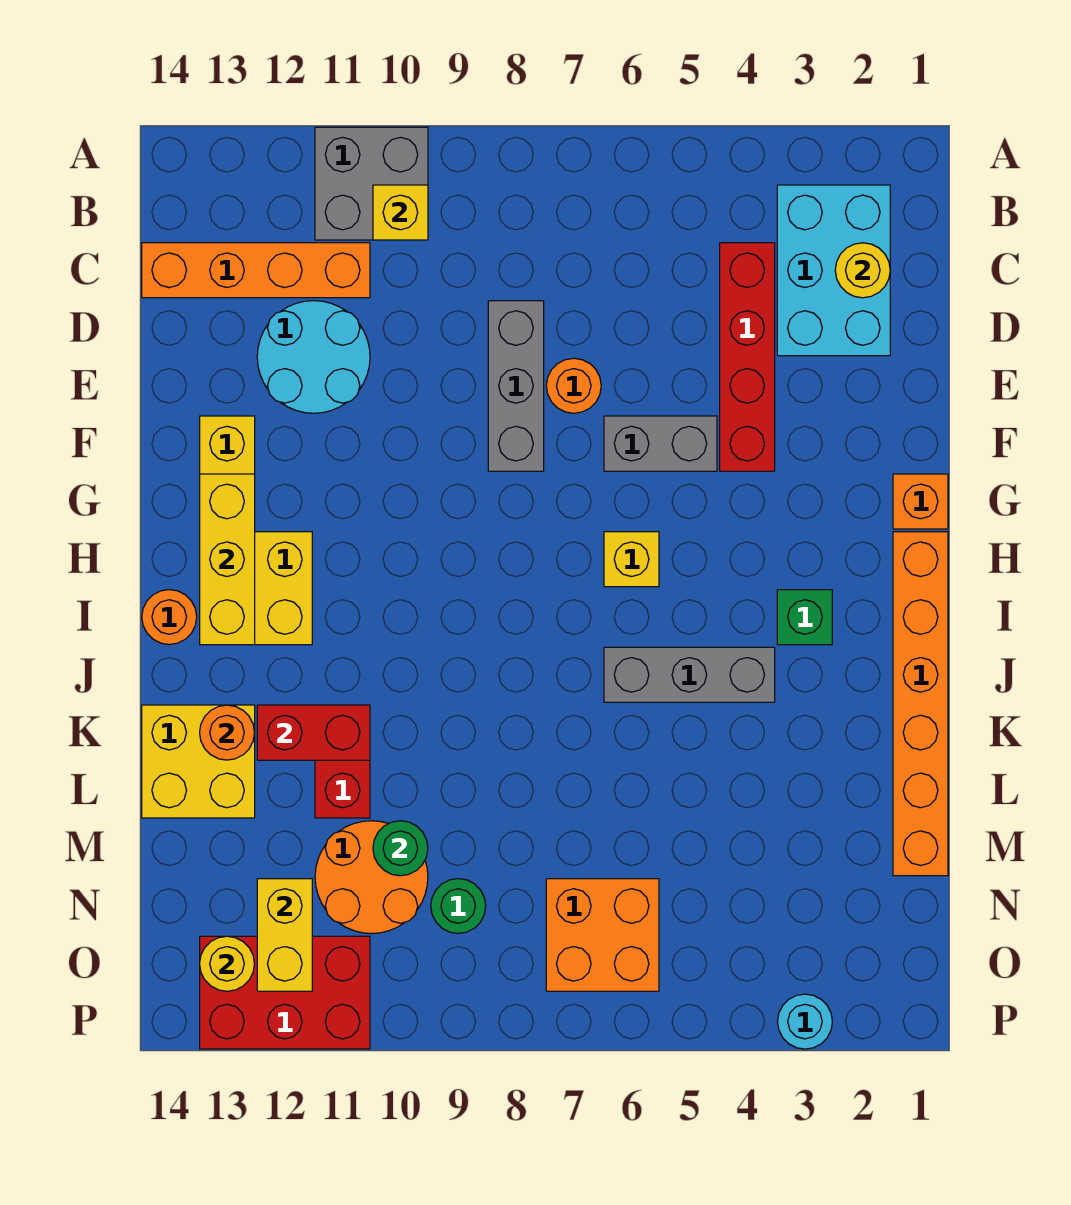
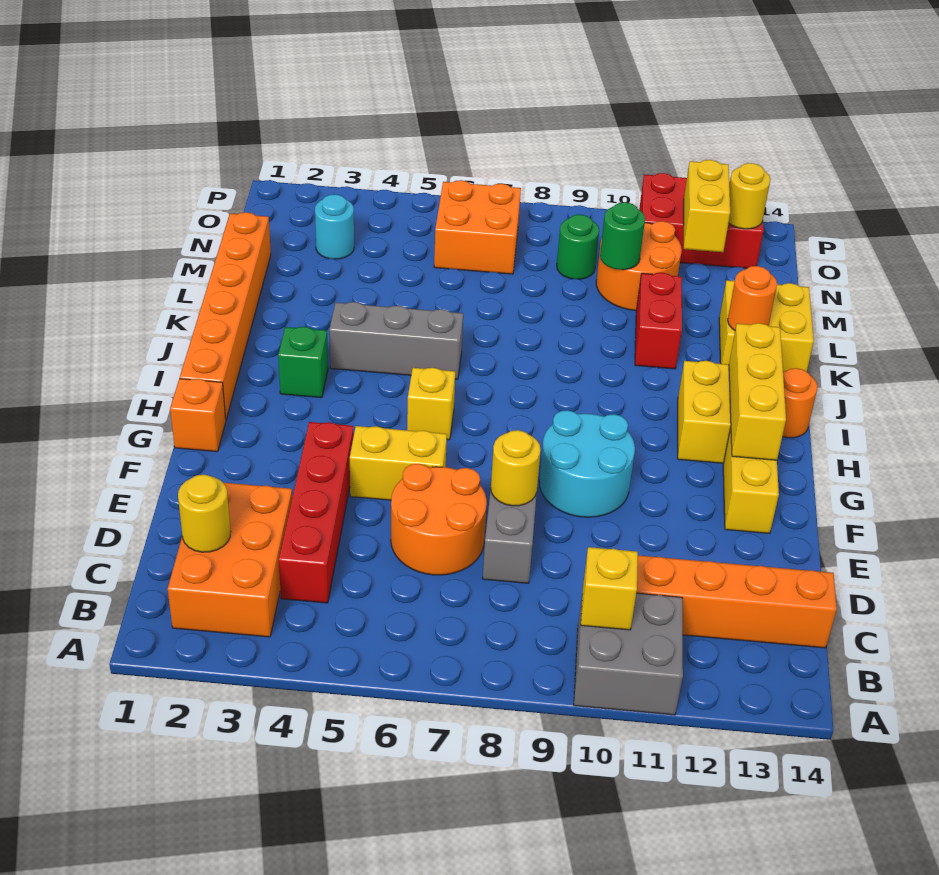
cyan 2x3 brick [777,185,890,356] -> orange 2x3 brick [168,483,292,637]
cyan 2x2 round brick [257,301,370,413] -> cyan 2x2 round brick moved to [539,410,635,517]
orange 1x1 round brick [546,358,601,413] -> orange 2x2 round brick [391,464,487,575]
none -> yellow 1x1 round brick [491,430,541,506]
grey 1x2 brick [604,416,717,471] -> yellow 1x2 brick [350,426,447,500]
red 1x2 brick [257,705,370,760] -> none
cyan 1x1 round brick [778,994,832,1049] -> cyan 1x1 round brick moved to [315,194,354,259]

